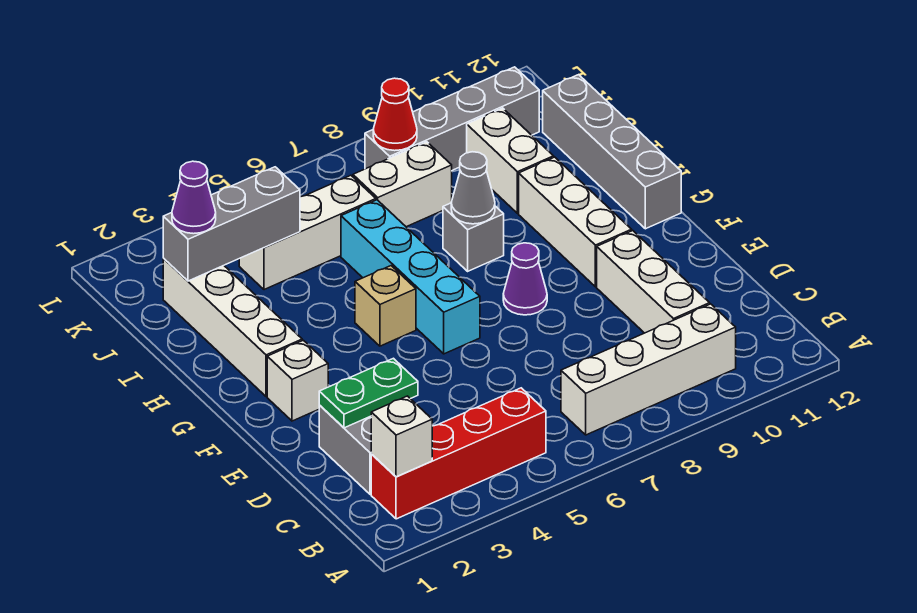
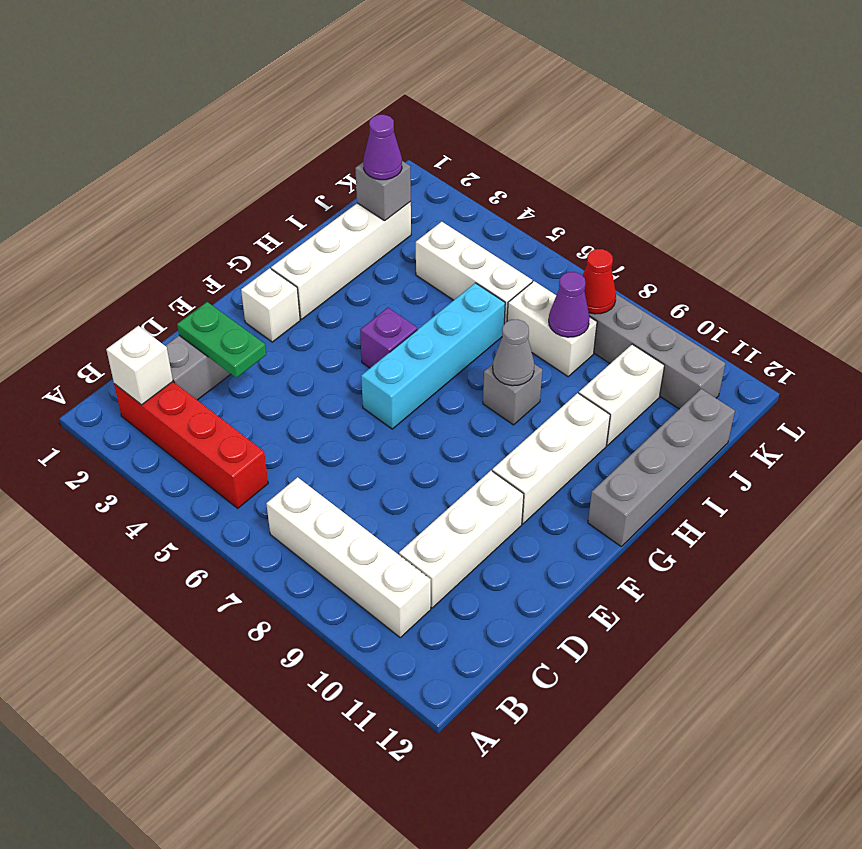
purple 1x1 cone [503,243,547,315] -> purple 1x1 cone moved to [549,272,589,337]
tan 1x1 brick [355,266,416,346] -> purple 1x1 brick [360,308,417,368]
grey 1x3 brick [163,167,300,281] -> grey 1x1 brick [355,161,411,221]

